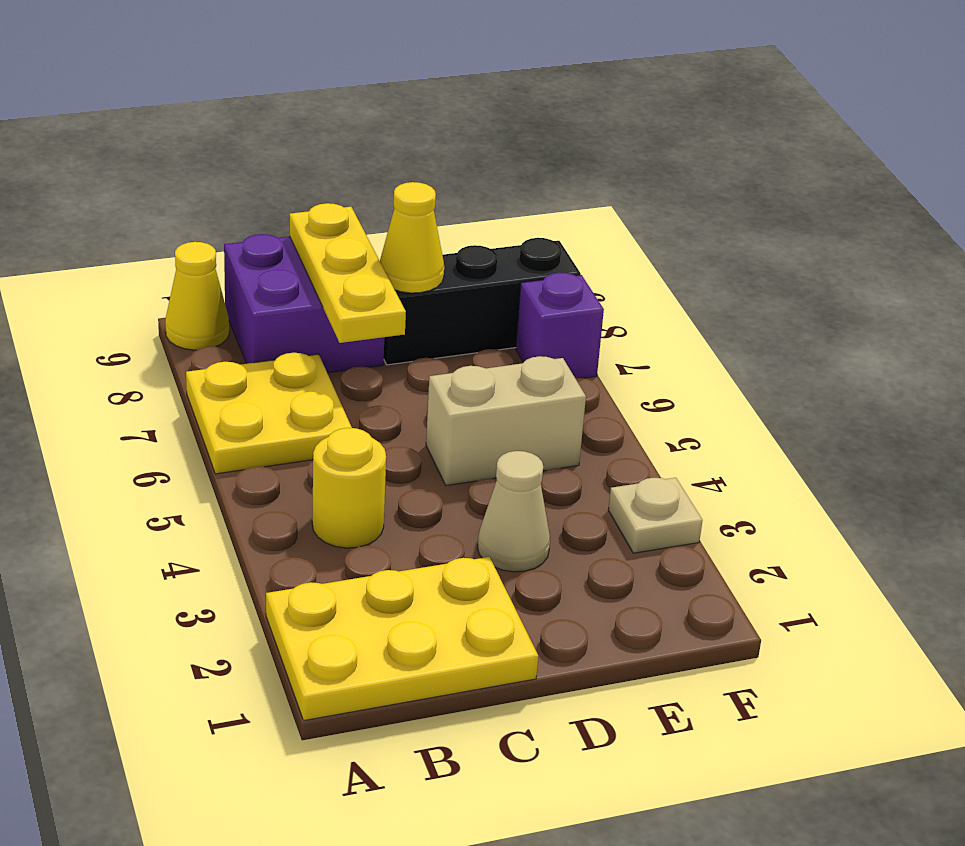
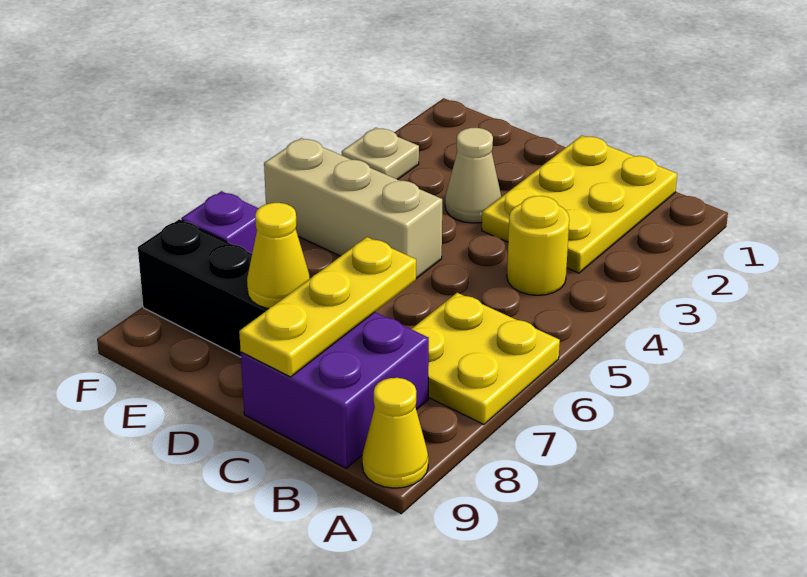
yellow 2x3 plate [266,557,538,721] -> yellow 2x3 plate turned to [482,136,677,273]
tan 1x2 brick [426,356,586,486] -> tan 1x3 brick [264,138,442,278]

